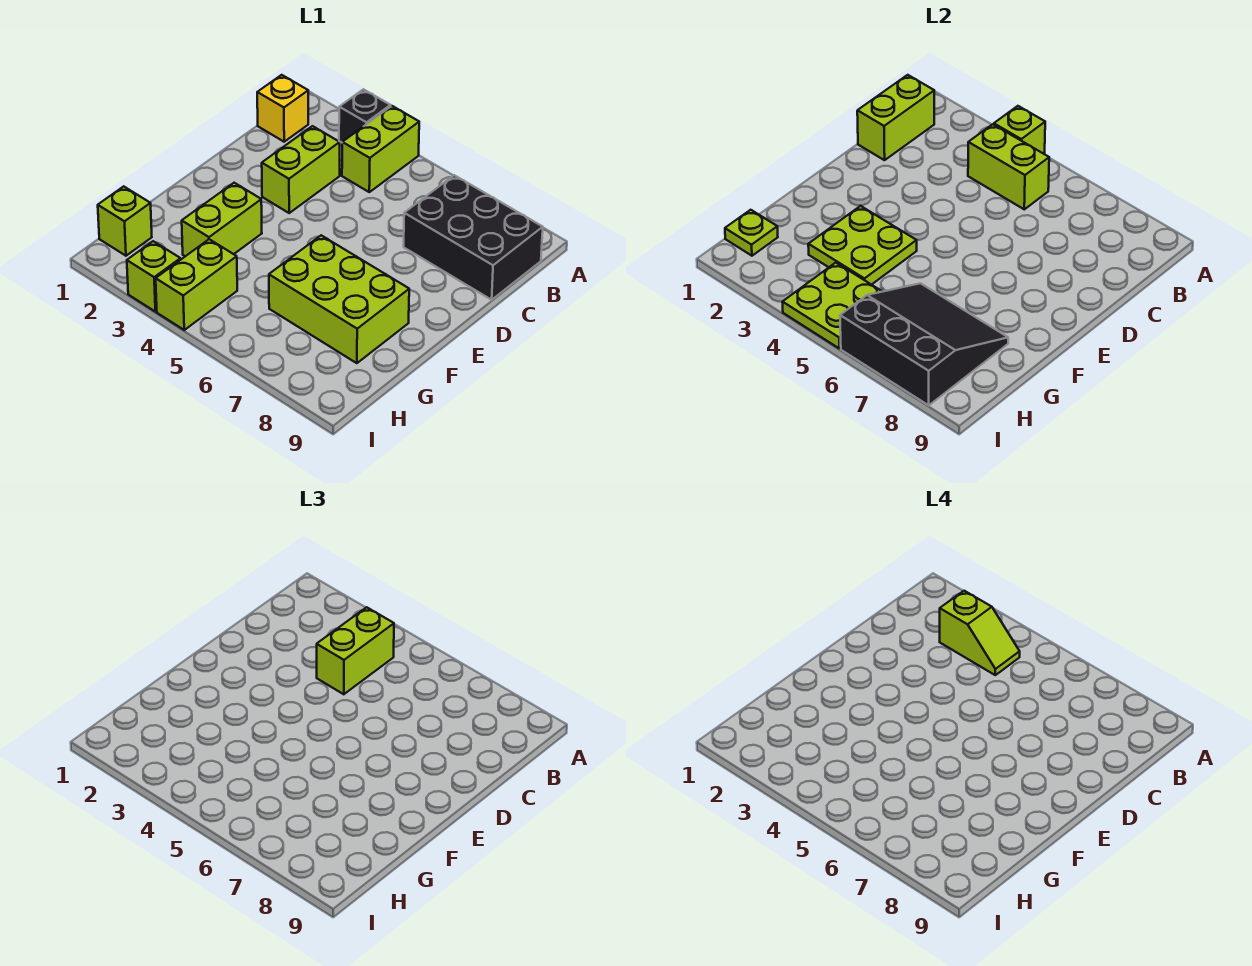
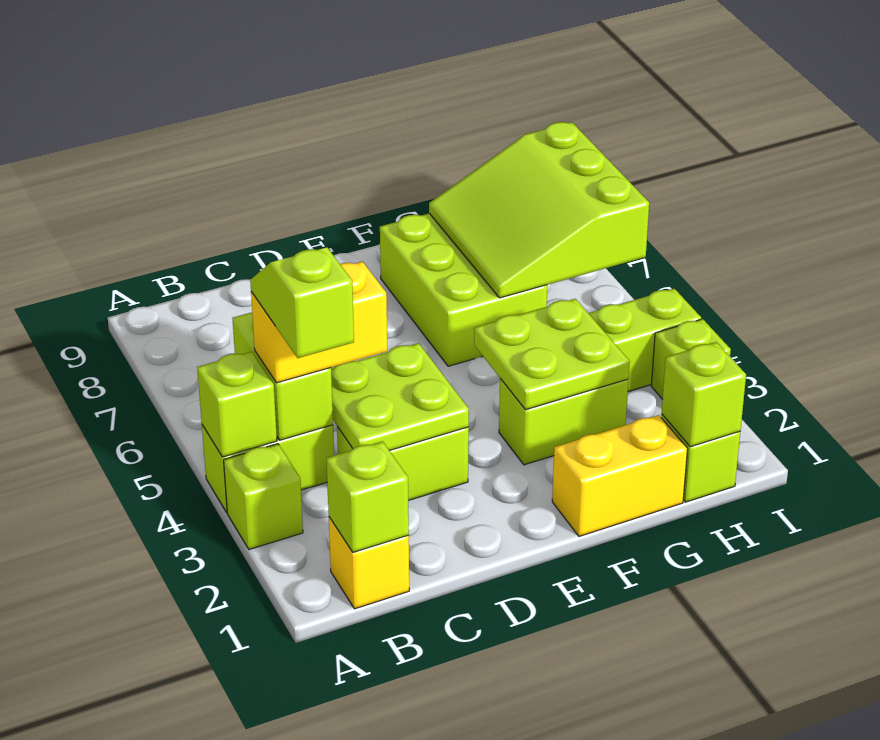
black 1x1 brick [339,89,391,142] -> lime 1x1 brick [224,444,303,549]
lime 1x2 brick [857,75,934,160] -> lime 1x1 brick [326,441,409,552]
lime 1x2 brick [317,607,394,694] -> yellow 1x2 brick [251,262,387,383]
black 2x3 brick [404,175,543,300] -> none
none -> yellow 1x2 brick [552,415,688,536]
black 3x3 slope [840,283,1008,405] -> lime 3x3 slope [429,122,649,298]
lime 1x1 plate [725,210,778,256] -> lime 1x1 brick [662,342,746,447]
lime 2x2 plate [783,263,882,349] -> lime 2x2 plate moved to [331,343,469,451]

